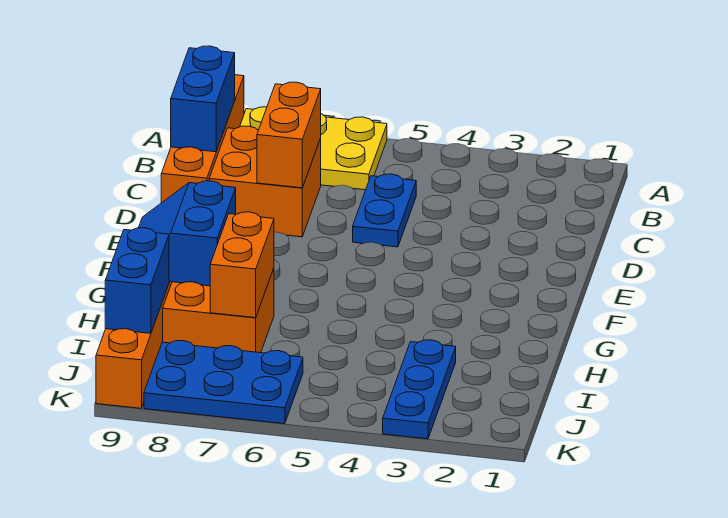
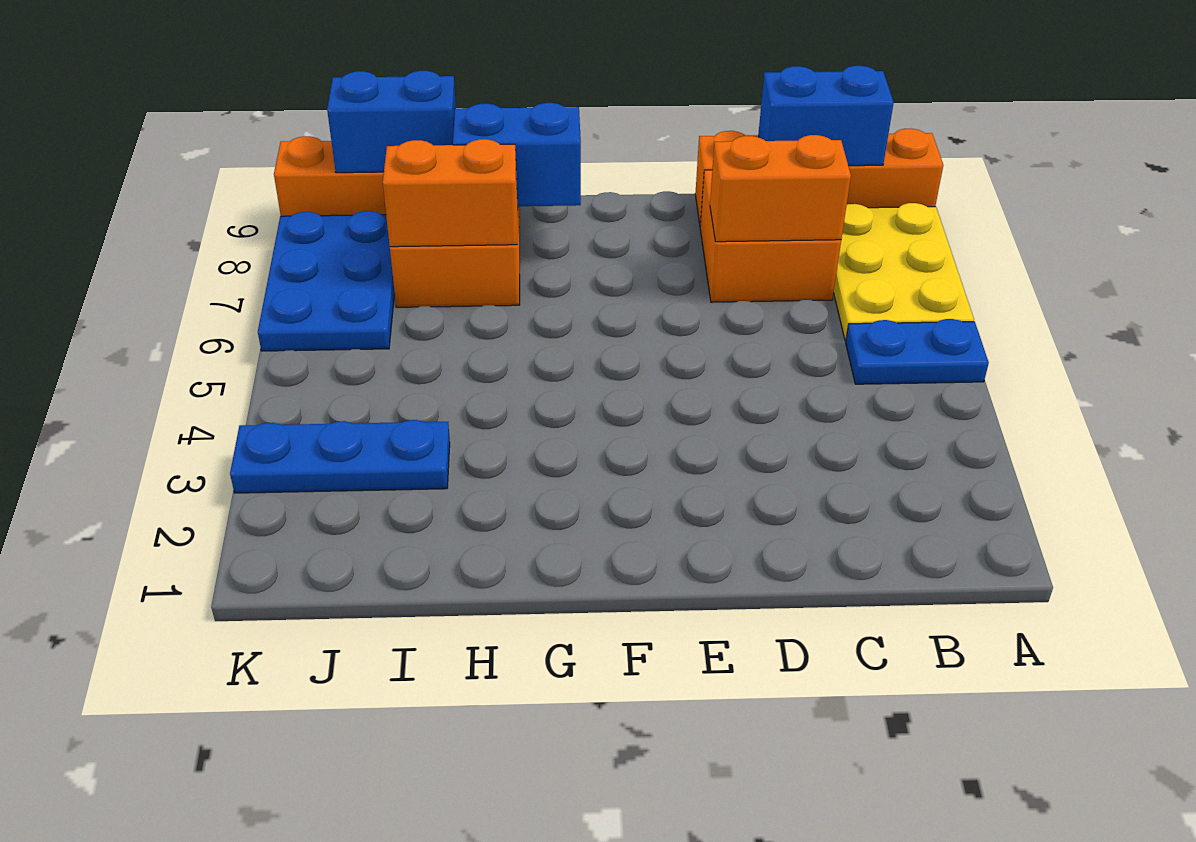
blue 1x2 plate [353,174,416,247] -> blue 1x2 plate moved to [846,319,989,384]

